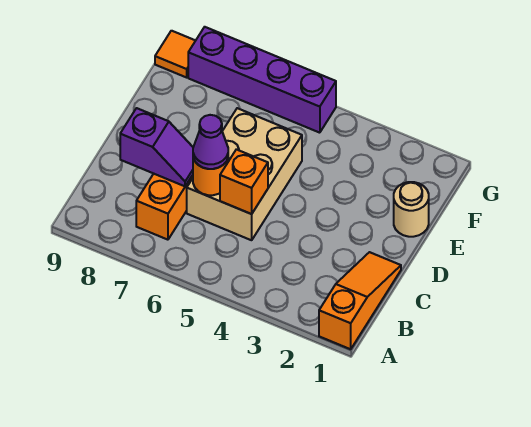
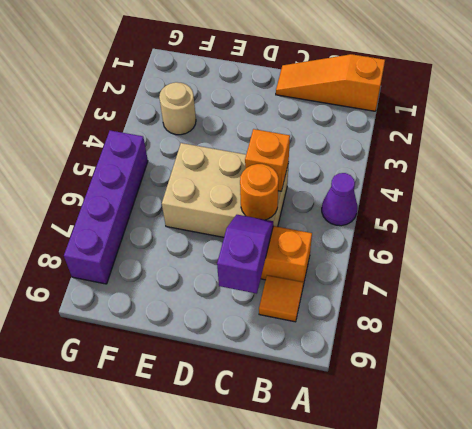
purple 1x1 cone [193,115,228,169] -> purple 1x1 cone moved to [322,173,357,226]
tan 1x1 round brick [394,182,429,237] -> tan 1x1 round brick moved to [159,82,196,135]
orange 1x1 tile [155,31,196,77] -> orange 1x1 tile moved to [259,275,303,322]

